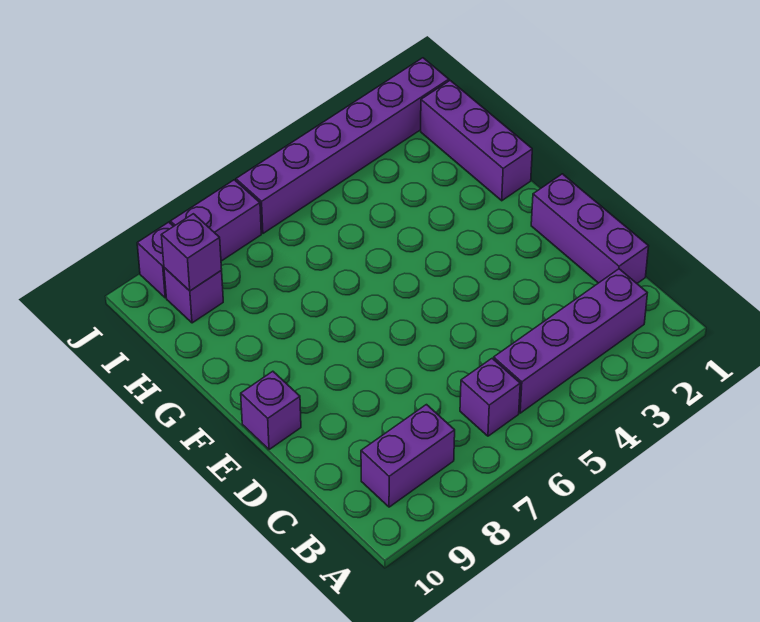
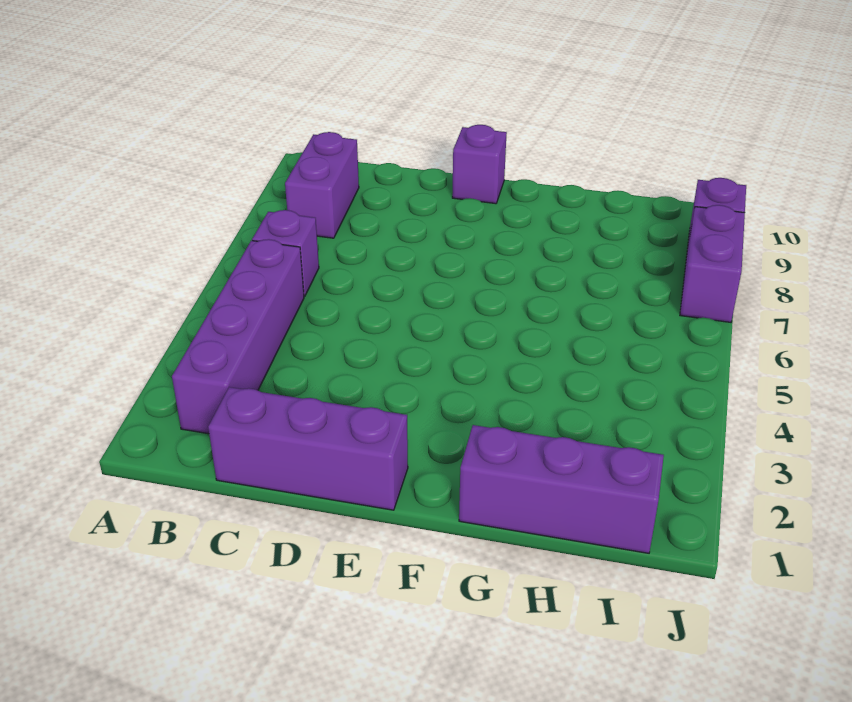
purple 1x1 brick [164,268,223,323] -> none
purple 1x1 brick [161,214,222,291] -> none
purple 1x6 brick [236,58,449,233] -> none

